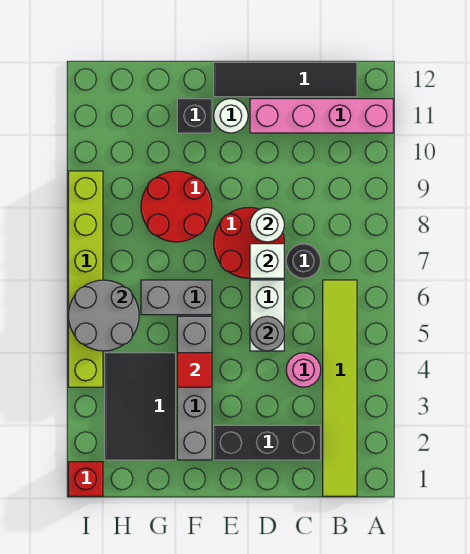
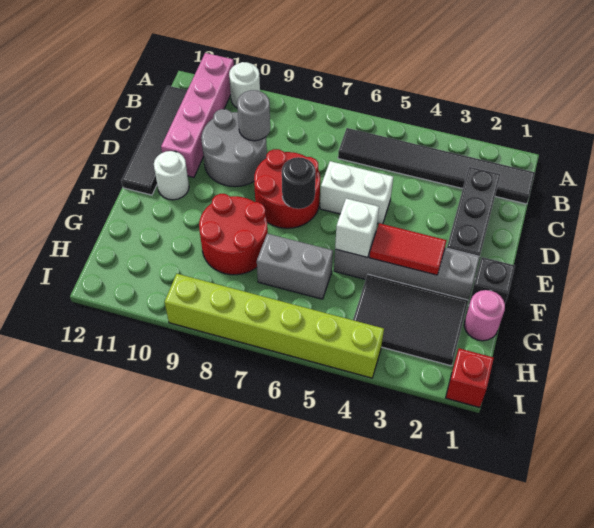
lime 1x6 tile [323,280,357,496] -> black 1x6 tile [338,128,535,204]
pink 1x1 round brick [286,353,321,387] -> pink 1x1 round brick moved to [464,290,505,341]
black 1x1 round brick [286,244,321,278] -> black 1x1 round brick moved to [282,157,316,209]
grey 1x1 round brick [250,316,284,351] -> grey 1x1 round brick moved to [237,90,270,141]
white 1x1 brick [250,244,284,278] -> white 1x1 brick moved to [335,198,379,257]
white 1x1 round brick [250,208,284,242] -> white 1x1 round brick moved to [229,62,260,108]
red 1x1 tile [177,353,212,387] -> red 1x2 tile [369,223,447,275]
grey 1x2 brick [141,280,212,315] -> grey 1x2 brick turned to [257,234,333,299]
black 1x1 brick [177,99,212,133] -> black 1x1 brick moved to [469,257,515,304]
grey 2x2 round brick [68,280,139,351] -> grey 2x2 round brick moved to [201,109,267,187]

